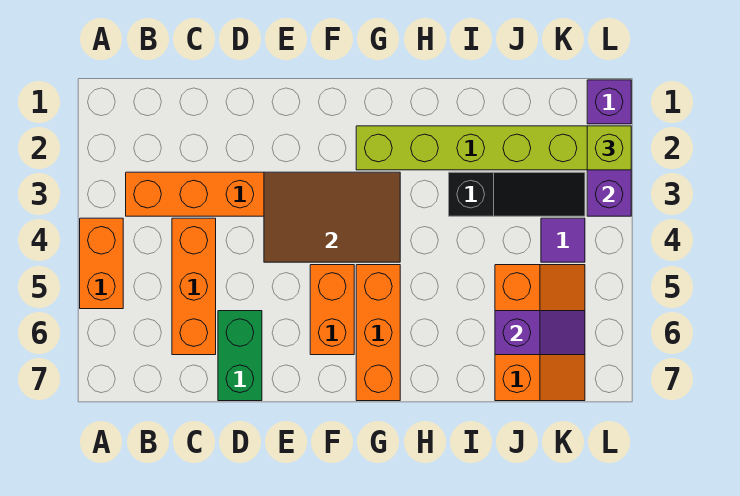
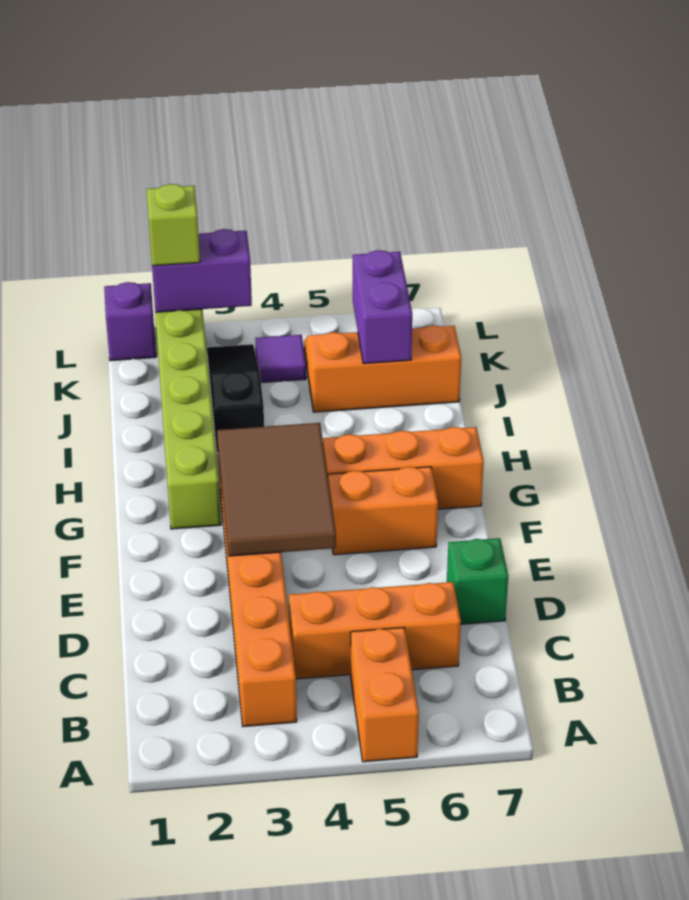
orange 1x2 brick [80,218,123,309] -> orange 1x2 brick turned to [351,628,419,762]
green 1x2 brick [218,311,262,401] -> green 1x1 brick [447,538,508,624]
purple 1x2 slope [495,311,585,355] -> purple 1x2 brick [353,250,412,364]

